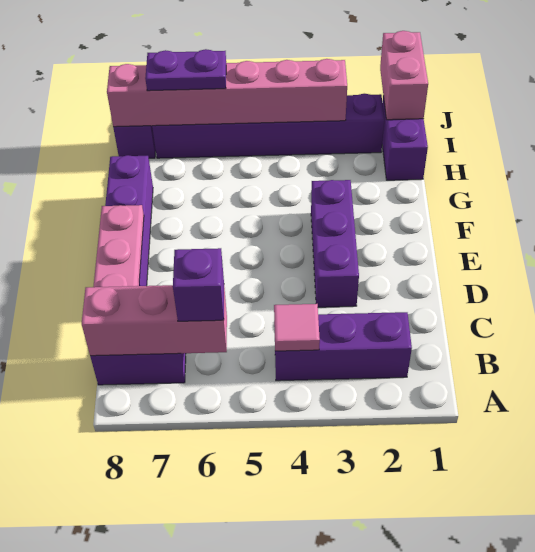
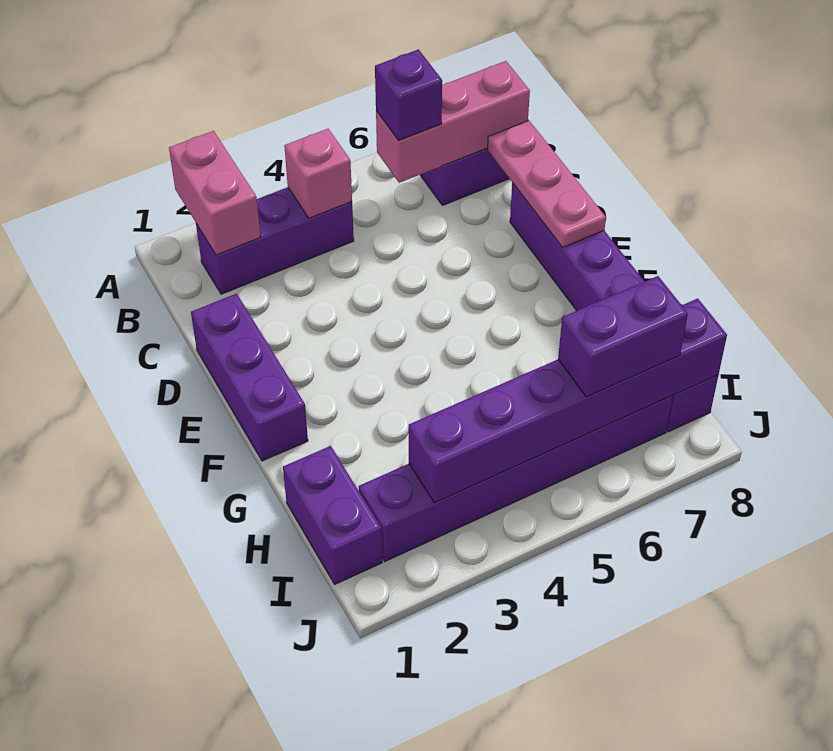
pink 1x1 tile [274,304,320,351] -> pink 1x1 brick [284,129,352,218]
purple 1x3 brick [311,180,359,307] -> purple 1x3 brick moved to [191,293,308,461]
pink 1x2 brick [380,31,428,120] -> pink 1x2 brick moved to [169,131,260,255]
pink 1x6 brick [107,59,347,127] -> purple 1x6 brick [409,298,727,503]
purple 1x2 plate [145,49,226,91] -> purple 1x2 brick [558,276,688,397]

